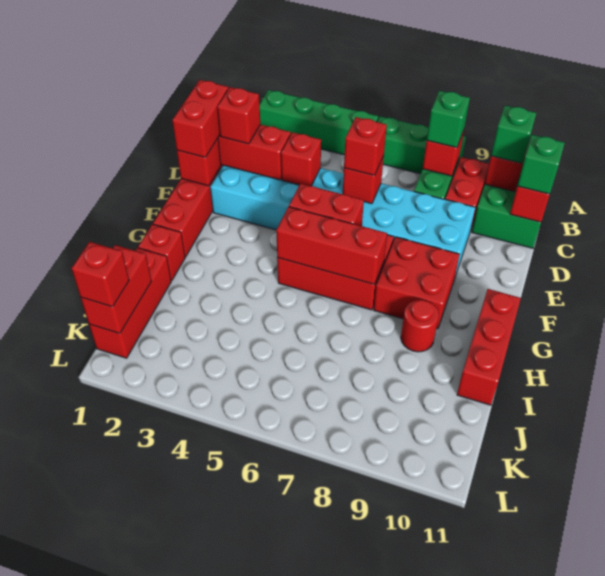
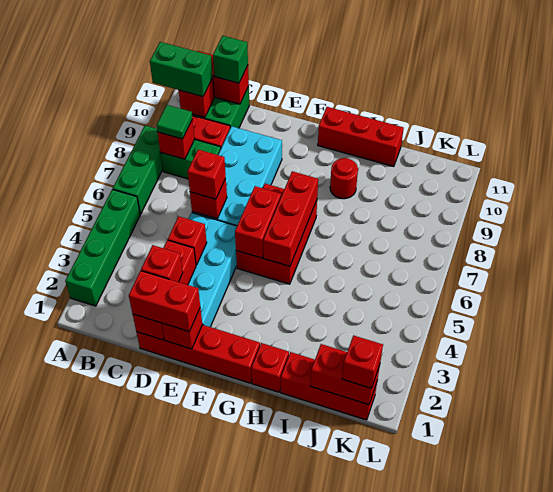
green 1x1 brick [427,91,470,148] -> green 1x1 tile [156,105,193,139]
green 1x1 brick [491,106,536,163] -> green 1x2 brick [150,42,213,97]
red 2x2 brick [374,237,460,329] -> none

